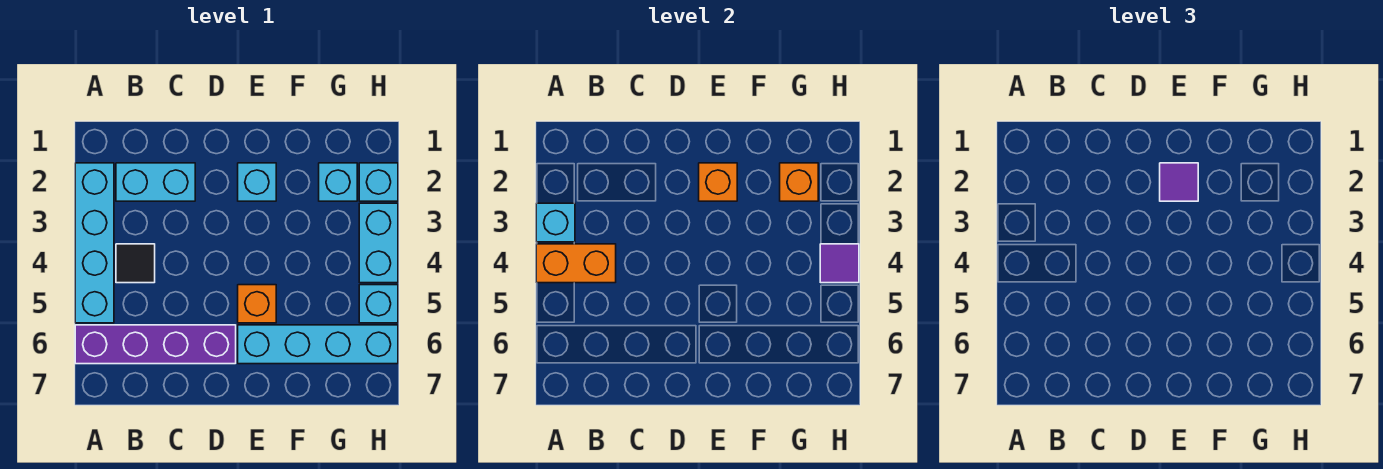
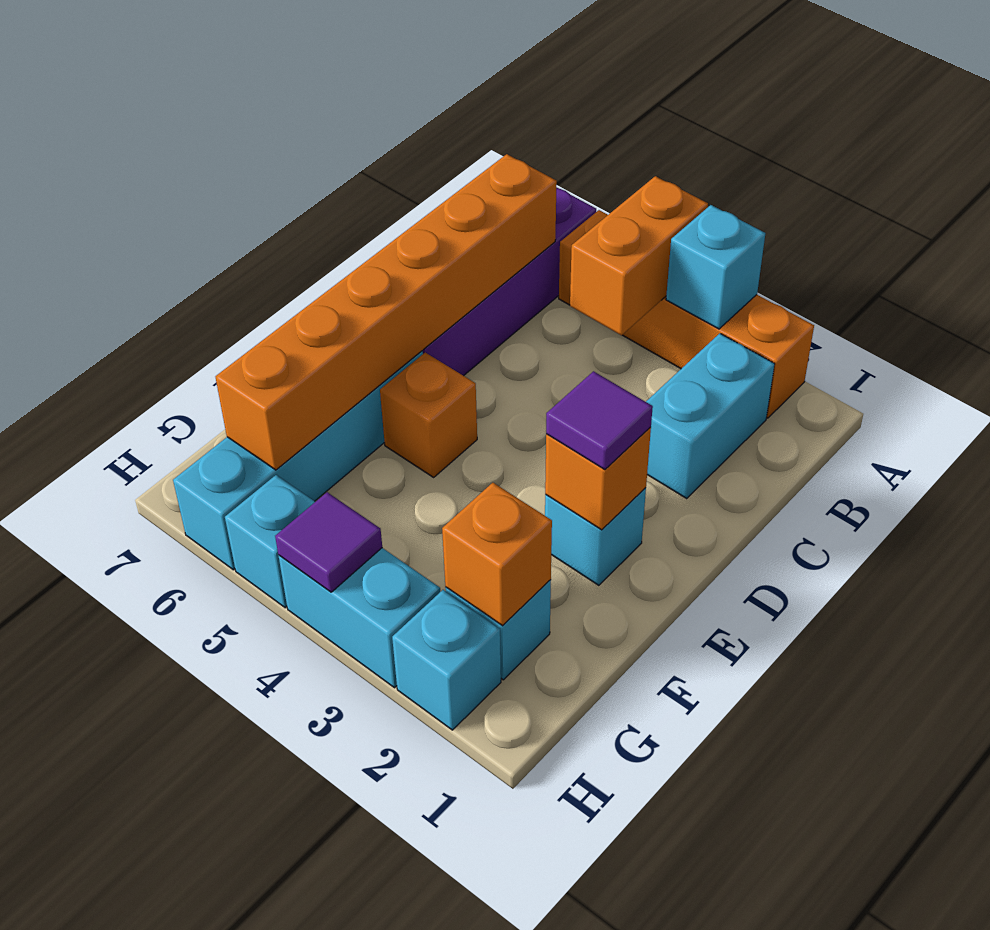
cyan 1x4 brick [75,163,114,323] -> orange 1x4 brick [559,210,814,418]
black 1x1 tile [116,244,155,283] -> none
none -> orange 1x6 brick [216,154,557,470]

